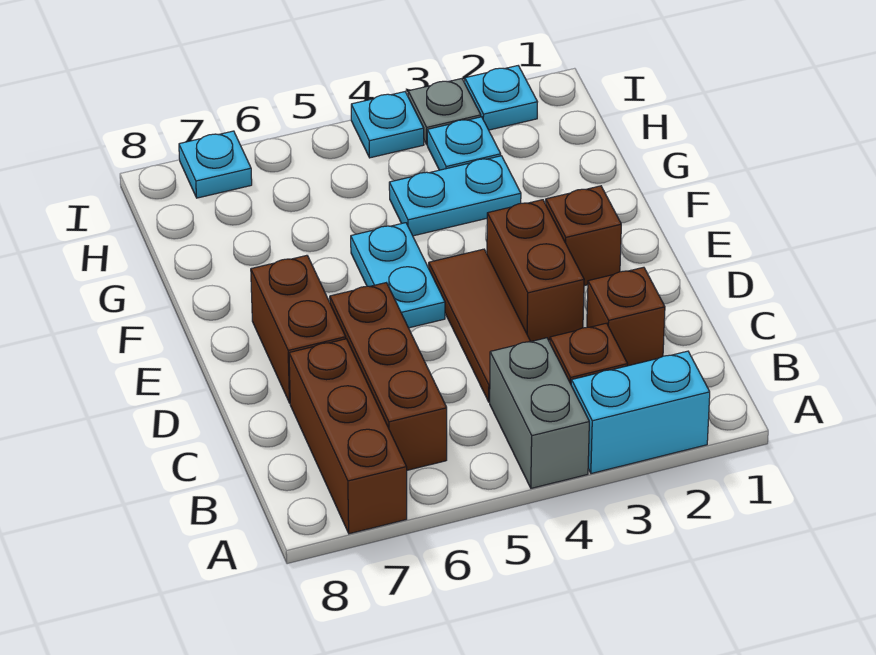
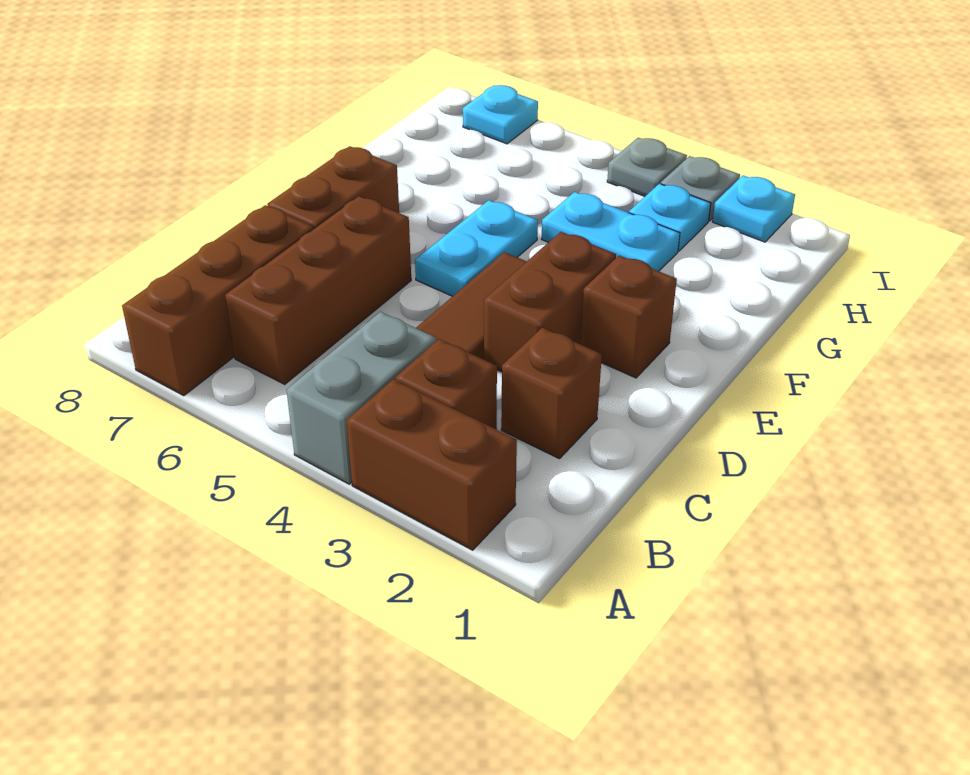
cyan 1x2 brick [571,351,710,474] -> brown 1x2 brick [346,379,517,550]
cyan 1x1 plate [351,92,424,158] -> grey 1x1 plate [607,138,687,196]

